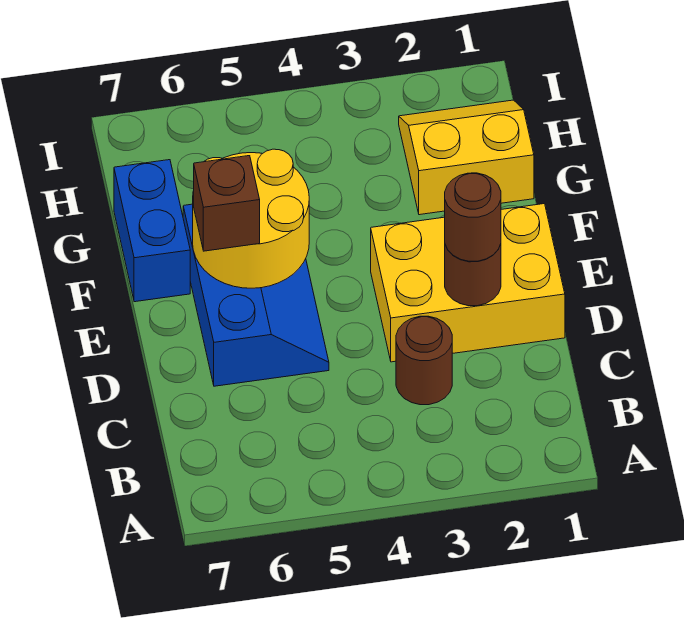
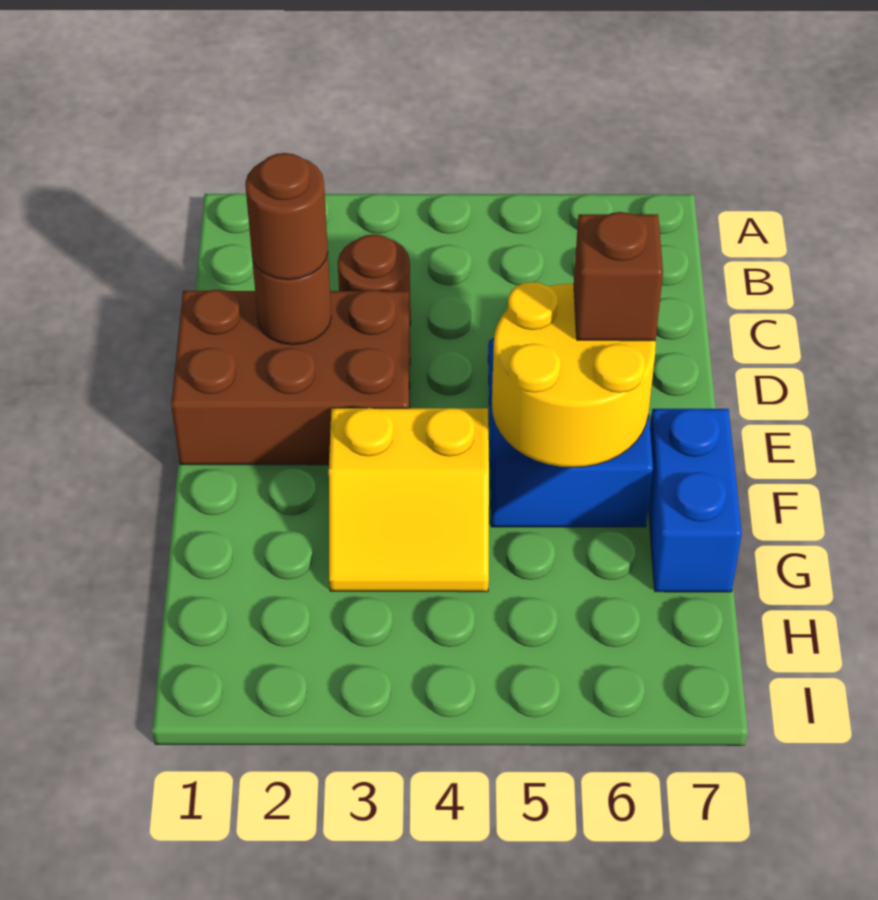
yellow 2x3 brick [371,204,565,362] -> brown 2x3 brick [171,290,410,465]
yellow 2x2 slope [399,100,534,215] -> yellow 2x2 slope moved to [329,408,489,592]

